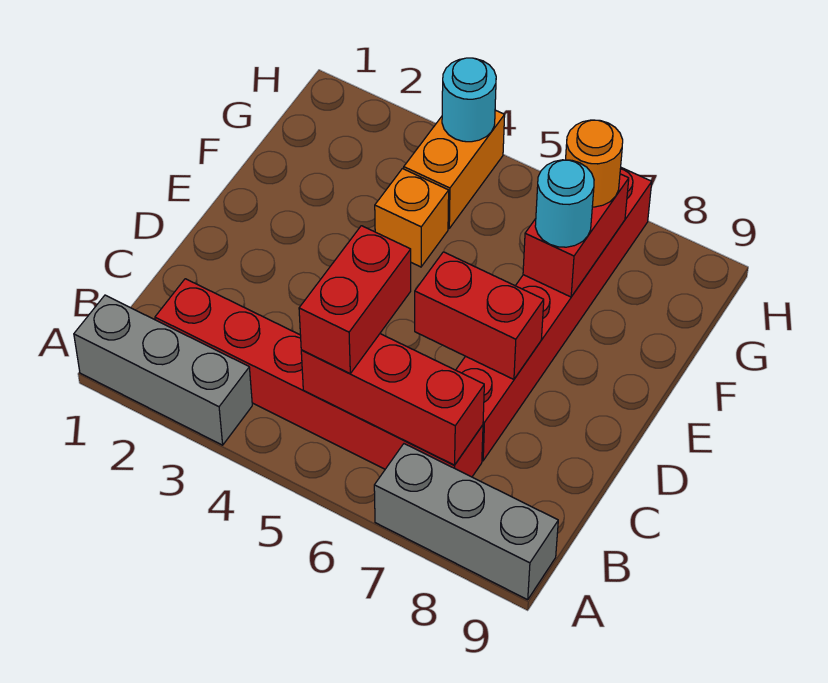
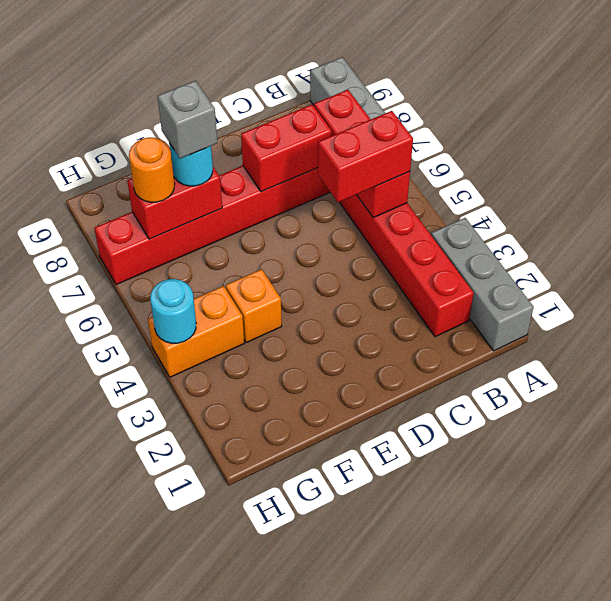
red 1x2 brick [415,252,544,379] -> red 1x2 brick turned to [241,104,332,192]
none -> grey 1x1 brick [158,81,217,159]

